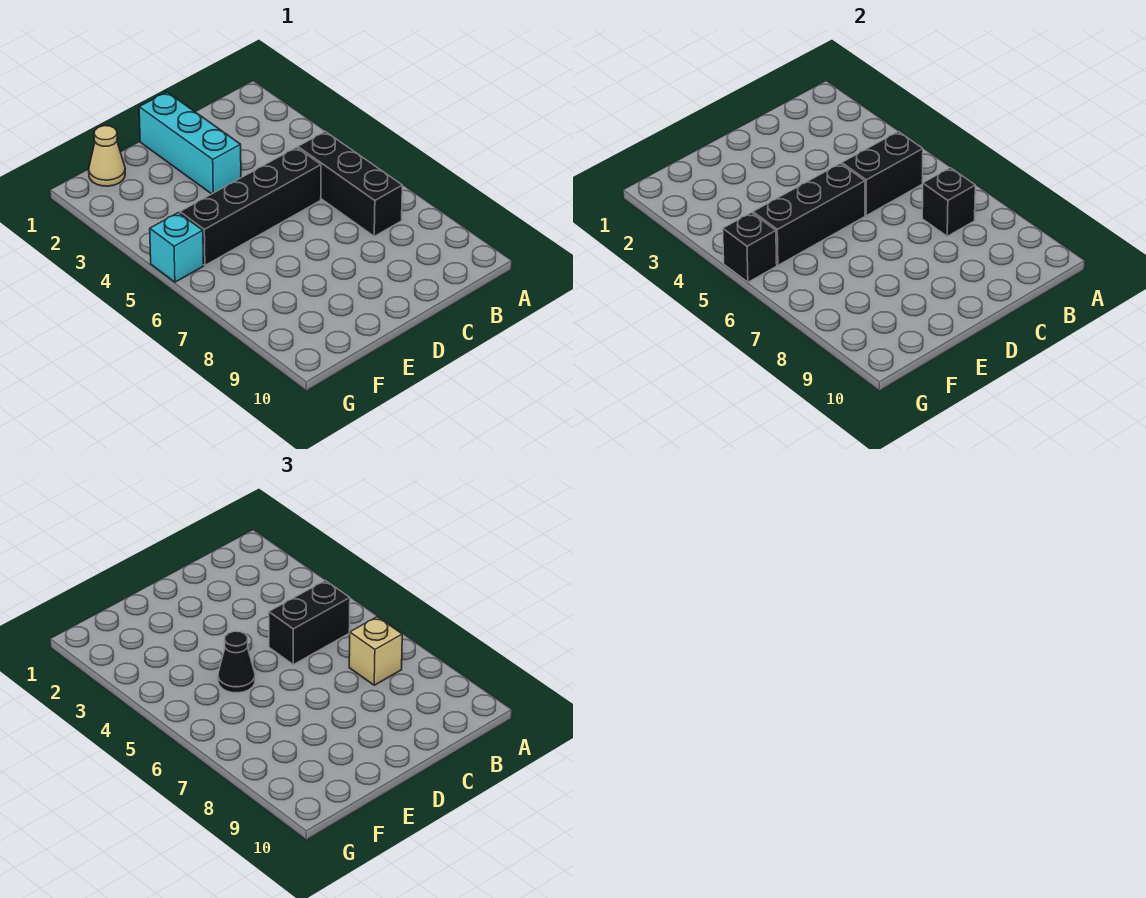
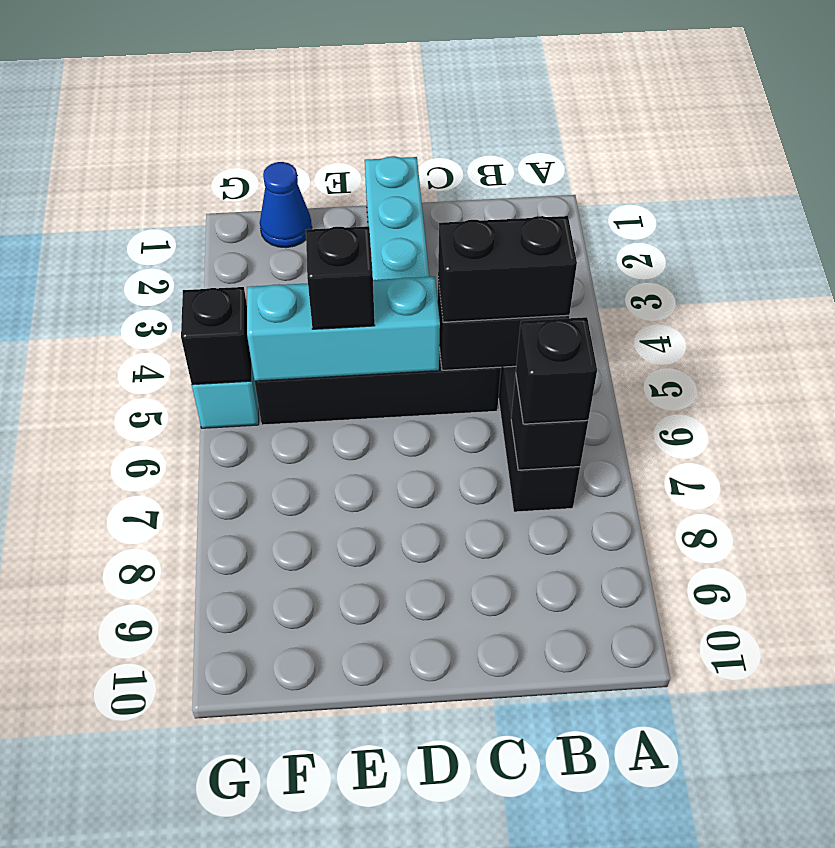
tan 1x1 brick [349,617,402,685] -> black 1x1 brick [516,317,597,424]
black 1x3 brick [753,163,865,265] -> cyan 1x3 brick [247,277,440,381]
black 1x1 cone [218,631,255,693] -> black 1x1 brick [306,226,375,329]
tan 1x1 cone [89,126,125,186] -> blue 1x1 cone [260,162,312,248]

